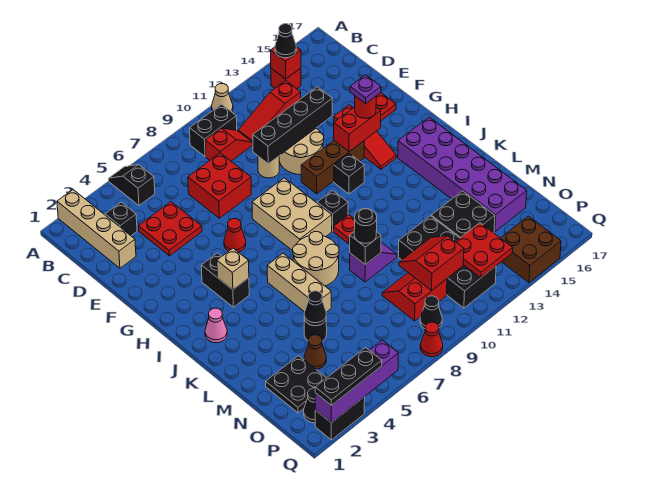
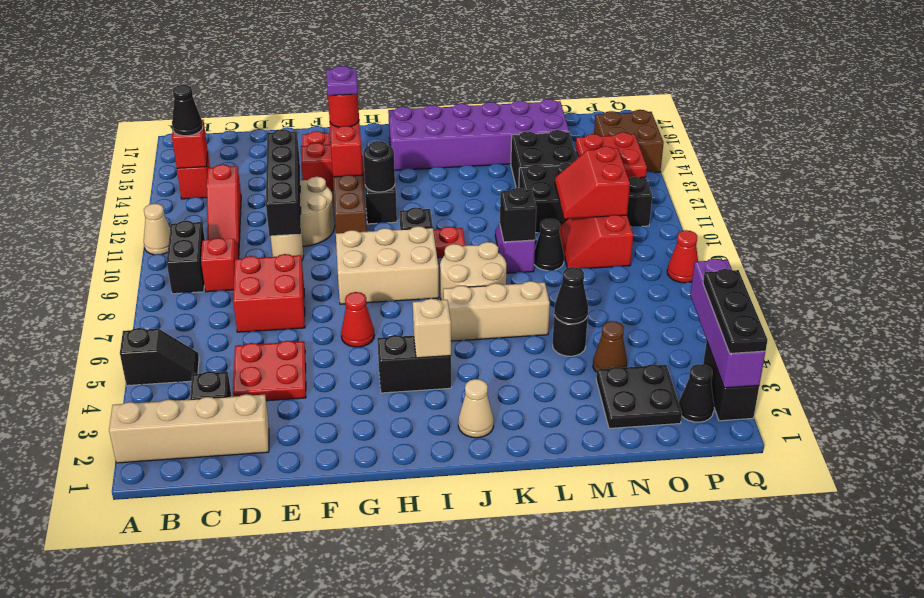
black 1x2 slope [109,165,155,205] -> black 1x2 slope turned to [120,328,199,386]
pink 1x1 cone [205,308,227,343] -> tan 1x1 cone [458,379,494,438]
black 1x1 round brick [354,209,377,243] -> black 1x1 round brick moved to [363,141,395,192]
black 1x1 cone [420,296,442,329] -> black 1x1 cone moved to [534,219,564,271]

